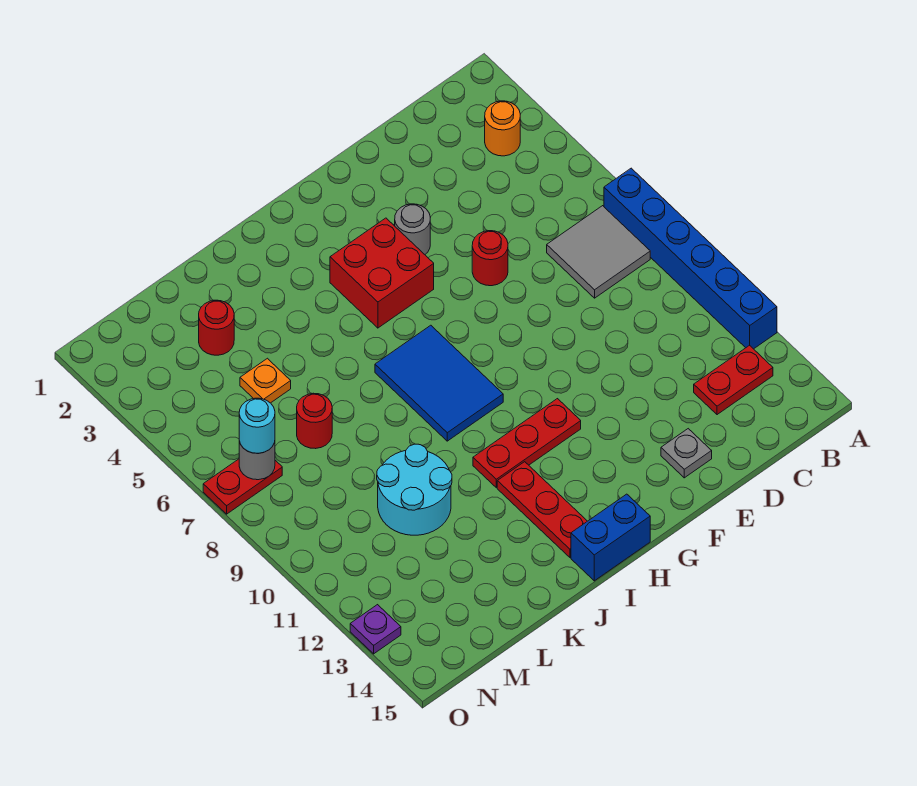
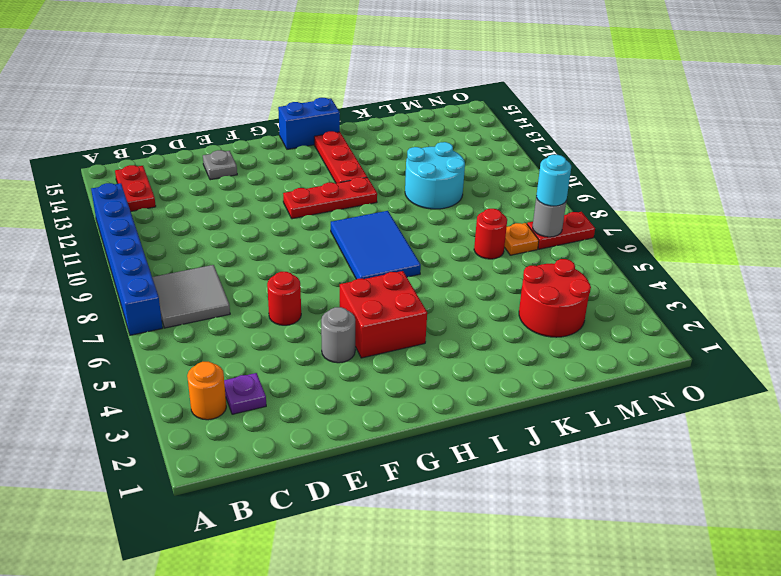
red 1x2 plate [694,345,773,415] -> red 1x2 plate turned to [115,165,156,211]
red 1x1 round brick [199,300,234,355] -> red 2x2 round brick [519,259,591,337]
orange 1x1 plate [240,358,291,403] -> orange 1x1 plate moved to [504,223,539,255]
purple 1x1 plate [350,605,401,654] -> purple 1x1 plate moved to [224,373,266,414]

